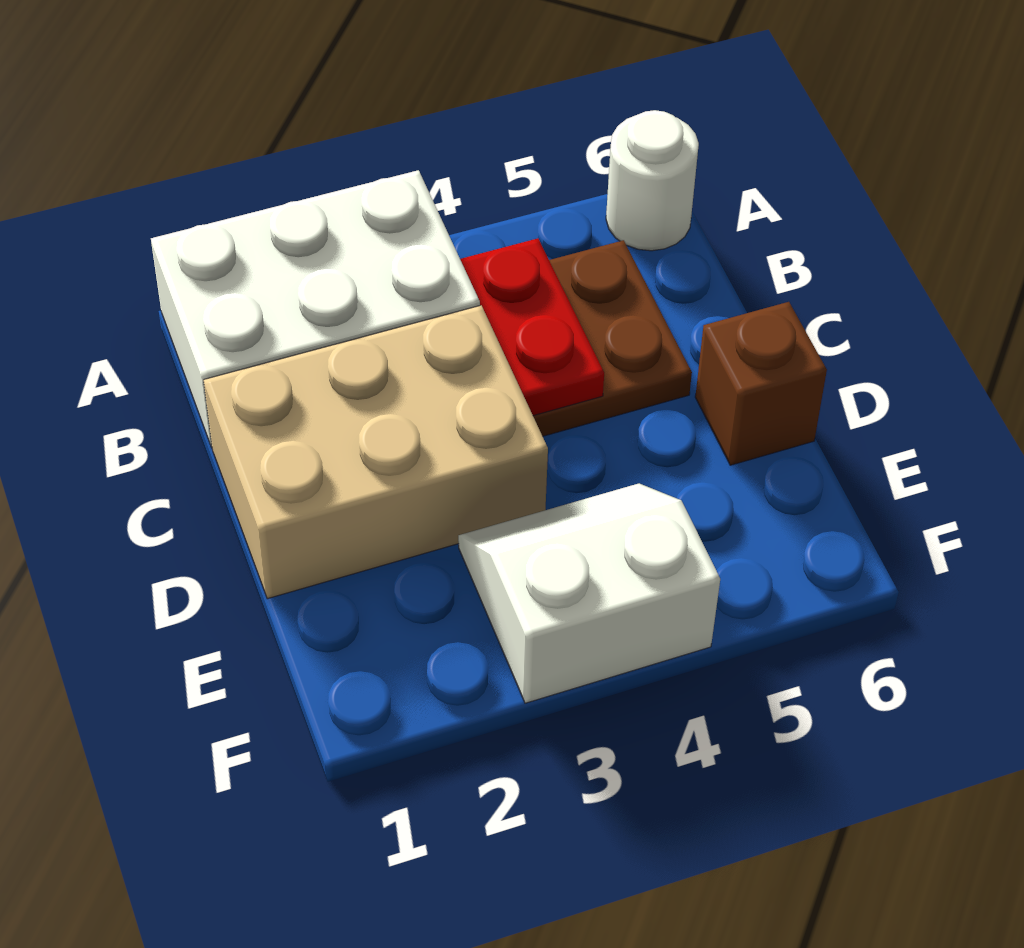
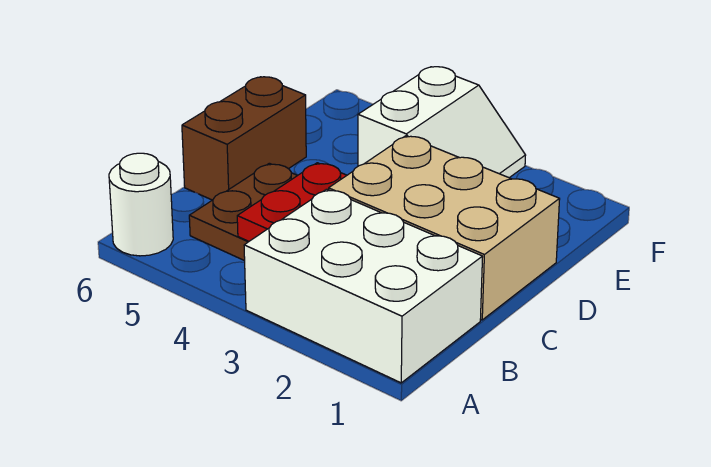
brown 1x1 brick [695,302,827,465] -> brown 1x2 brick [182,77,306,200]
white 2x2 slope [458,483,720,703] -> white 2x2 slope turned to [358,67,526,178]

